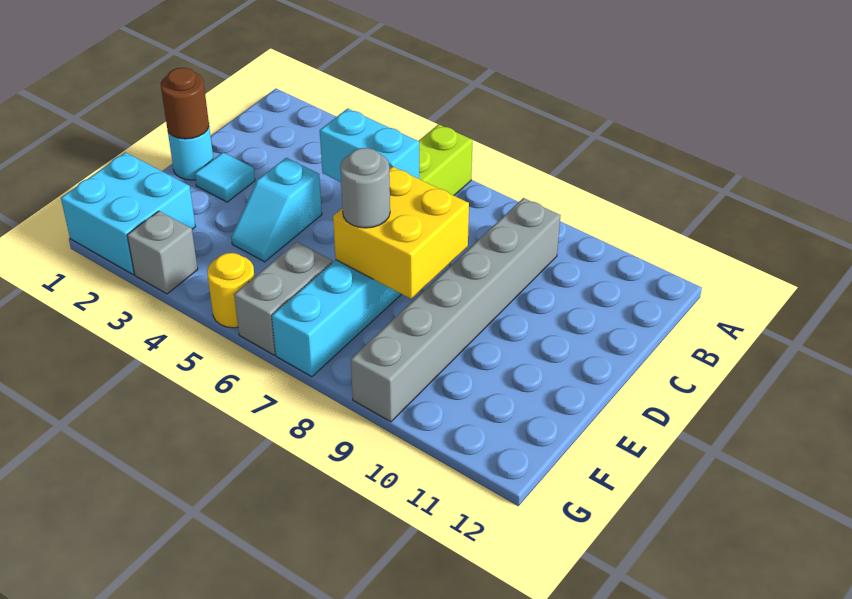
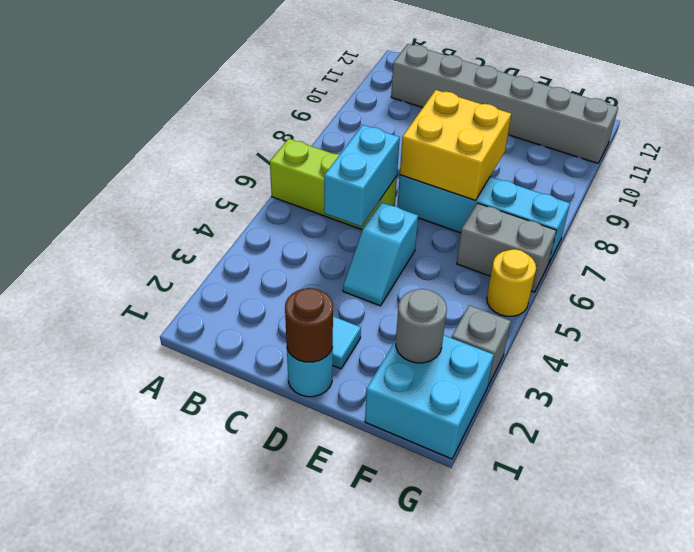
grey 1x6 brick [351,198,560,422] -> grey 1x6 brick moved to [391,44,618,163]
cyan 1x2 slope [231,158,322,262] -> cyan 1x2 slope turned to [343,202,418,306]
grey 1x1 round brick [340,148,390,228] -> grey 1x1 round brick moved to [396,289,447,363]

